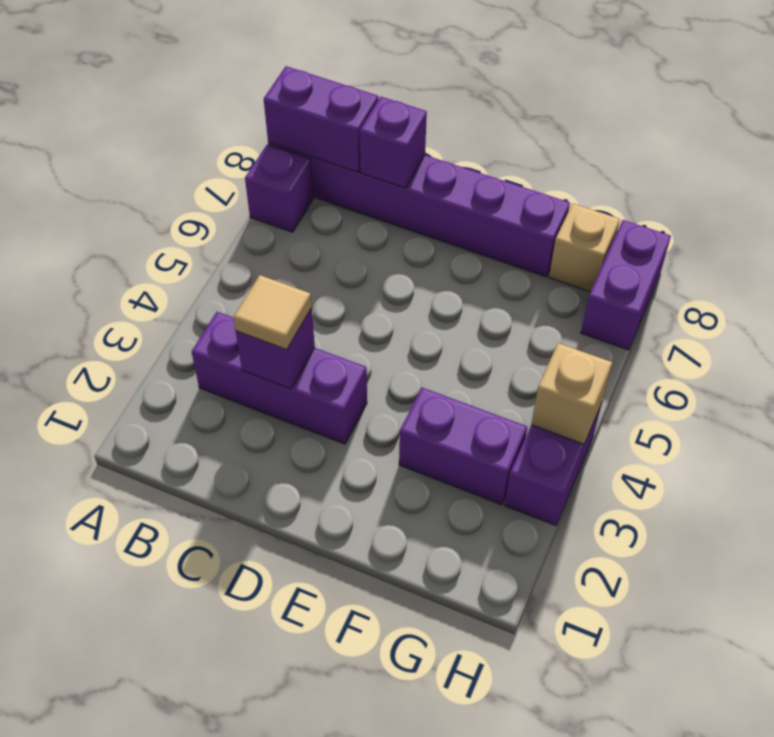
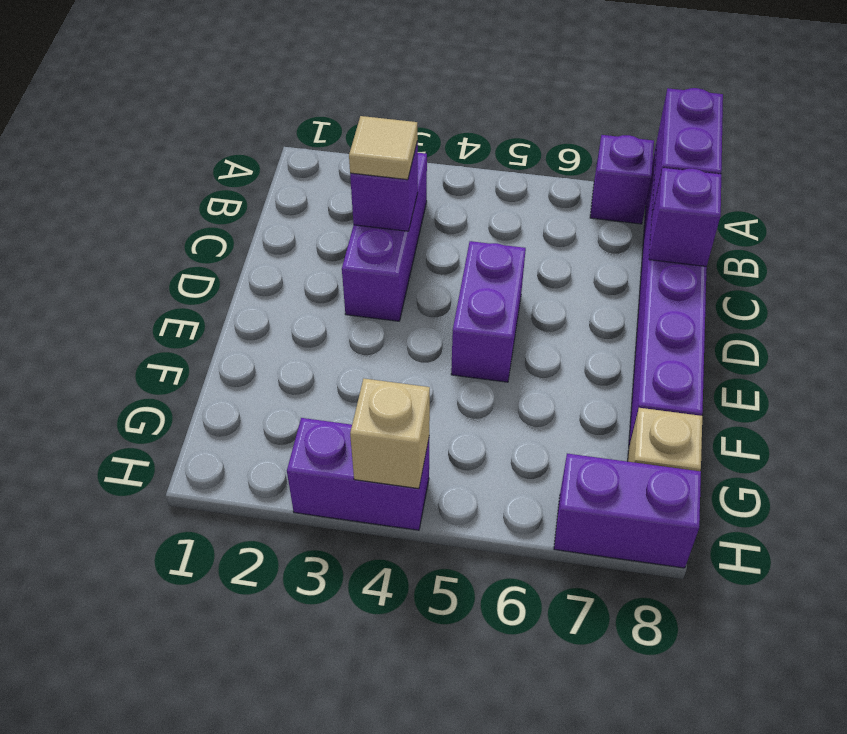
purple 1x2 brick [399,388,527,505] -> purple 1x2 brick moved to [451,241,526,382]

